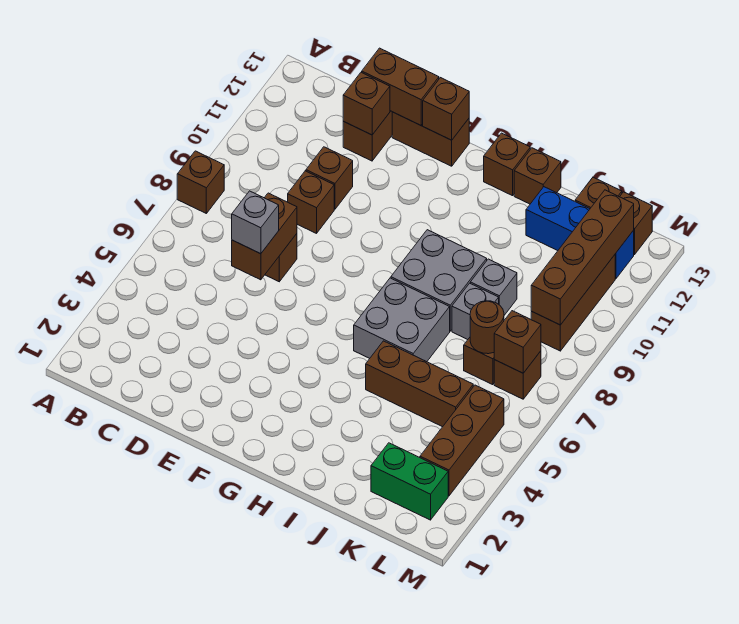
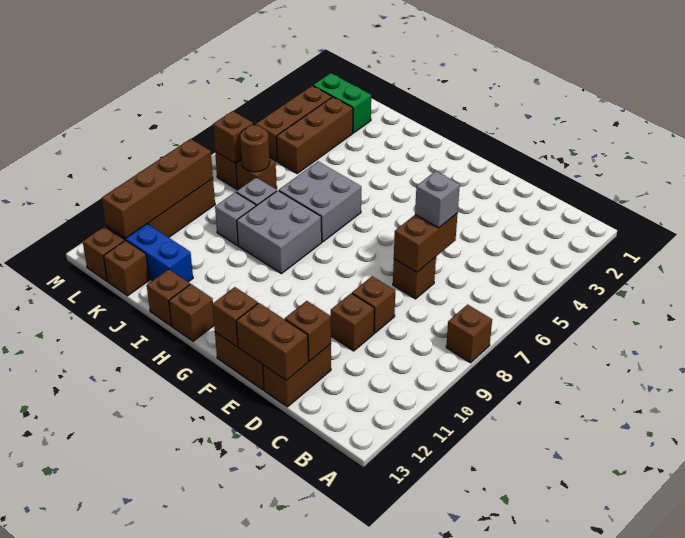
brown 1x3 brick [366,341,473,427] -> brown 1x3 brick turned to [276,97,353,173]

